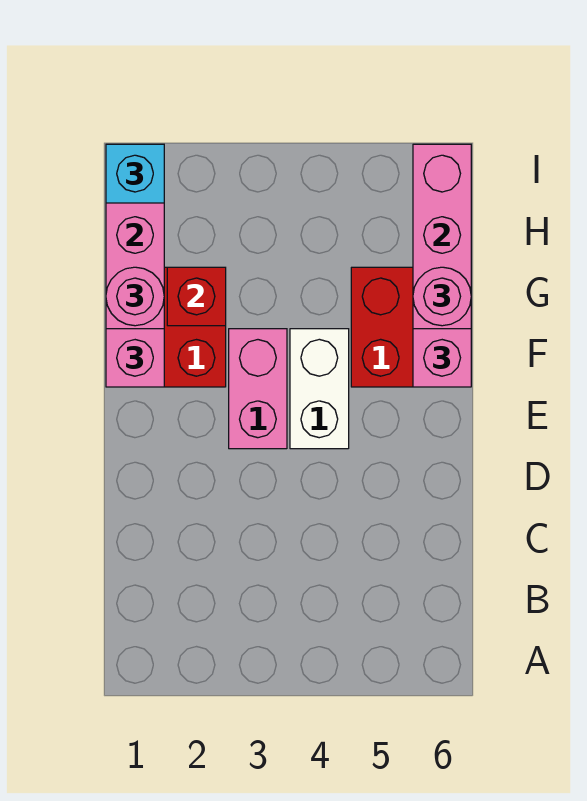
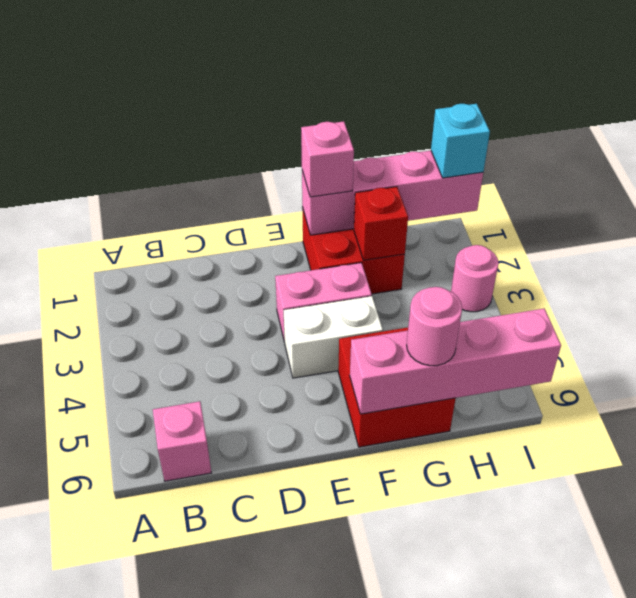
pink 1x1 brick [413,329,471,387] -> pink 1x1 brick moved to [153,401,211,481]
pink 1x1 round brick [106,267,164,326] -> pink 1x1 round brick moved to [451,245,499,312]

